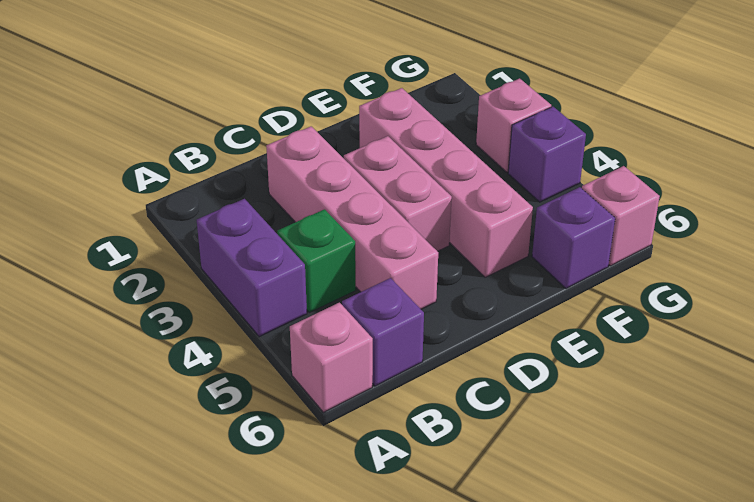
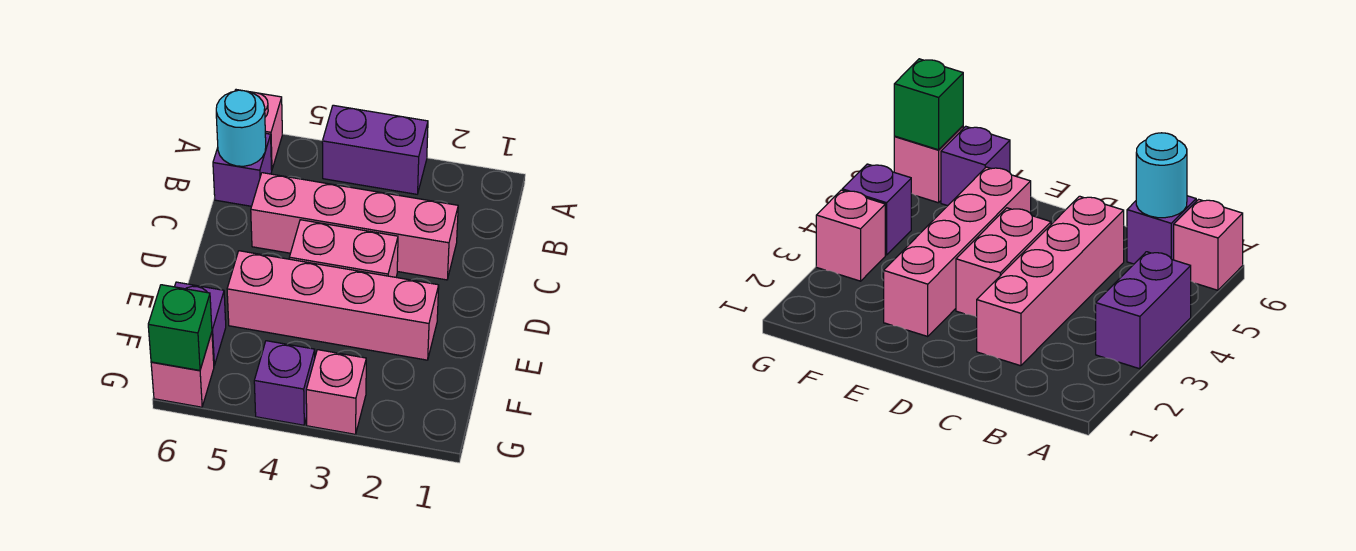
green 1x1 brick [277,209,356,313] -> green 1x1 brick moved to [148,285,212,371]
none -> cyan 1x1 round brick [216,90,266,166]

